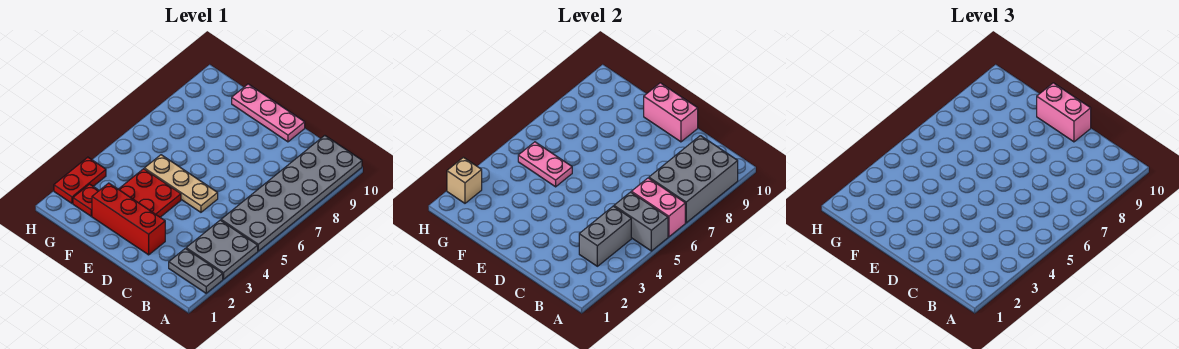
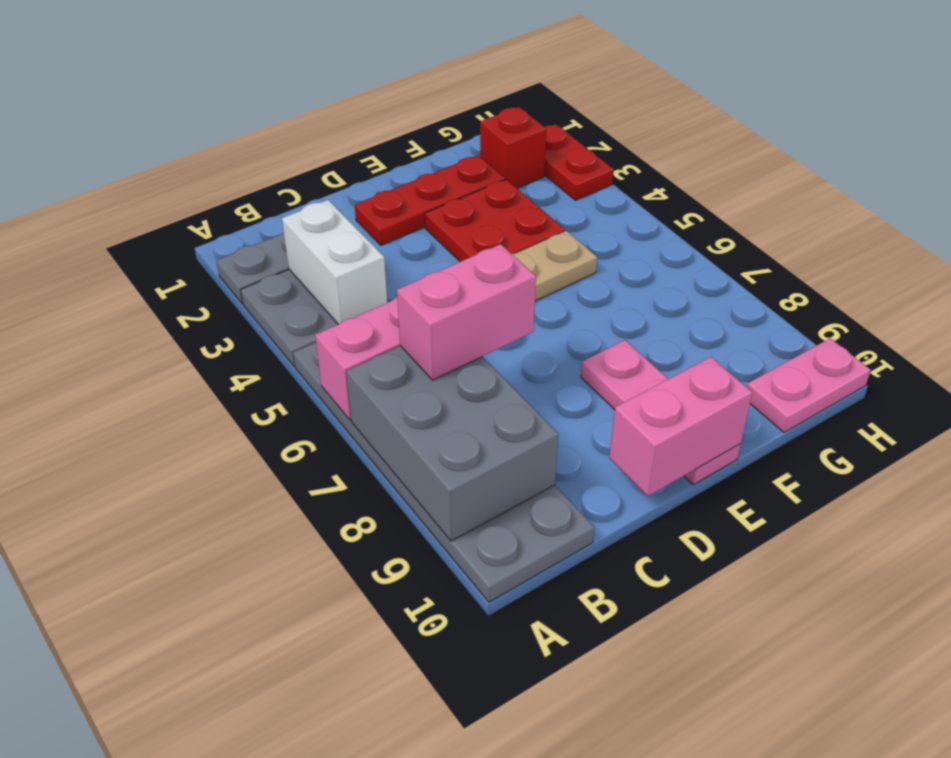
grey 1x2 brick [614,192,668,251] -> none
grey 1x2 brick [579,206,631,266] -> white 1x2 brick [282,200,387,324]
red 1x3 brick [92,183,165,255] -> red 1x3 plate [355,155,505,245]
pink 1x3 plate [232,84,305,142] -> pink 1x3 plate turned to [581,340,741,485]
pink 1x2 brick [1037,83,1091,142] -> pink 1x2 brick moved to [397,244,536,380]
pink 1x2 plate [518,142,572,187] -> pink 1x2 plate moved to [747,338,871,433]
red 1x1 plate [73,184,99,216] -> red 1x1 brick [480,107,546,188]
tan 1x1 brick [447,157,482,203] -> none

